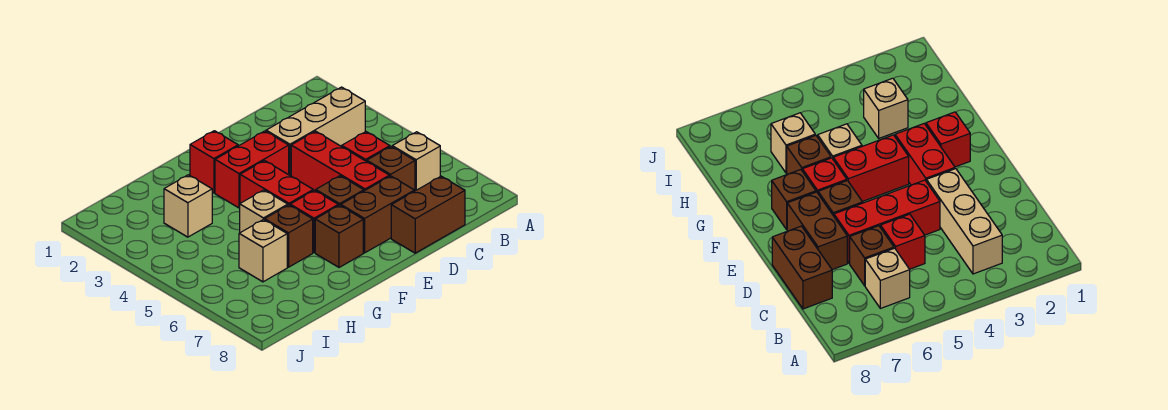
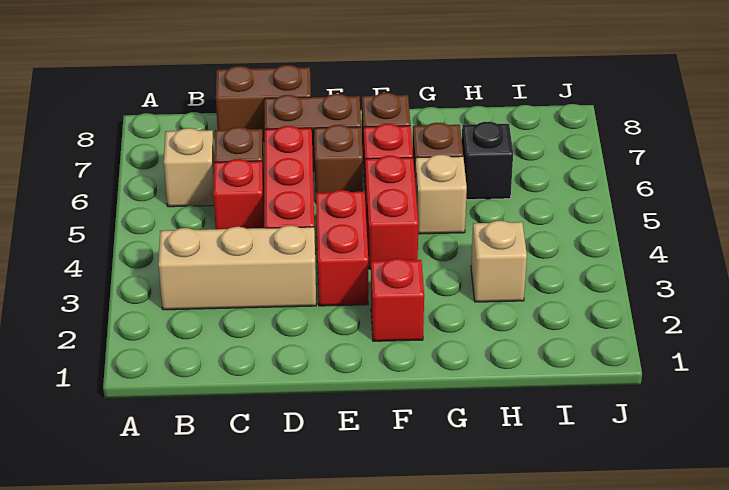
red 1x2 brick [215,131,289,208] -> red 1x2 brick turned to [316,190,368,306]
tan 1x1 brick [239,219,287,282] -> black 1x1 brick [462,122,513,200]

